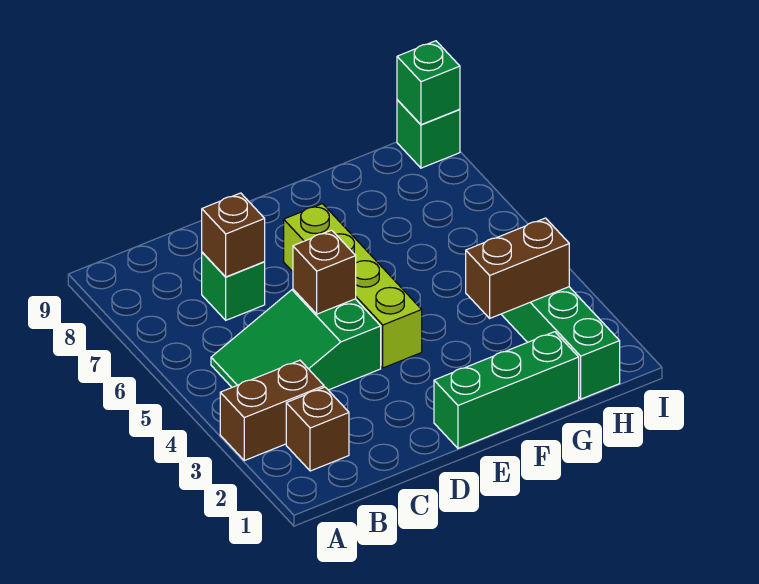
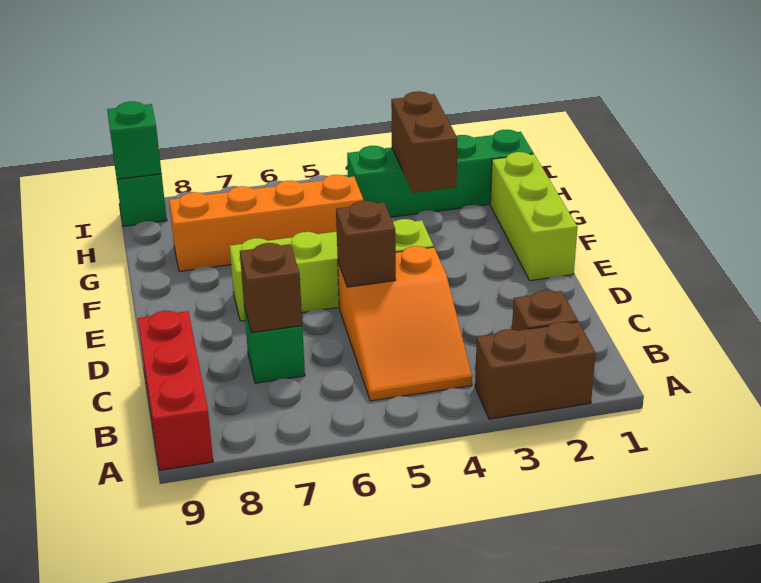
brown 1x2 brick [220,360,324,461] -> brown 1x2 brick turned to [475,322,596,419]
none -> red 1x3 brick [138,311,213,470]
green 2x3 slope [211,289,381,390] -> orange 2x3 slope [338,246,472,401]
green 1x3 brick [434,332,579,448] -> lime 1x3 brick [490,152,577,281]
none -> orange 1x4 brick [169,175,364,272]

